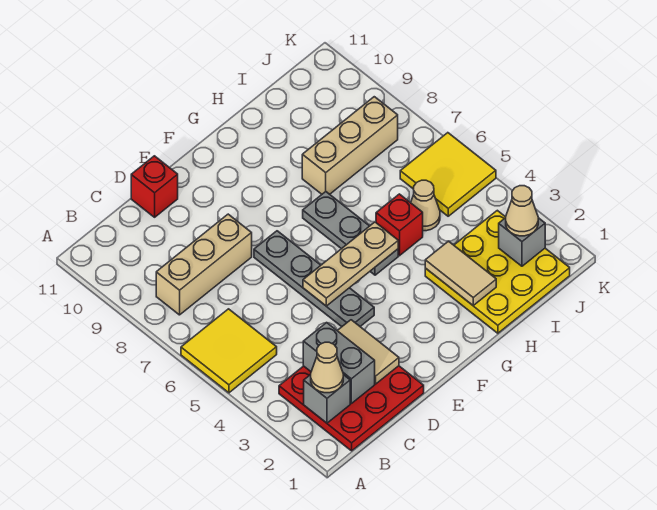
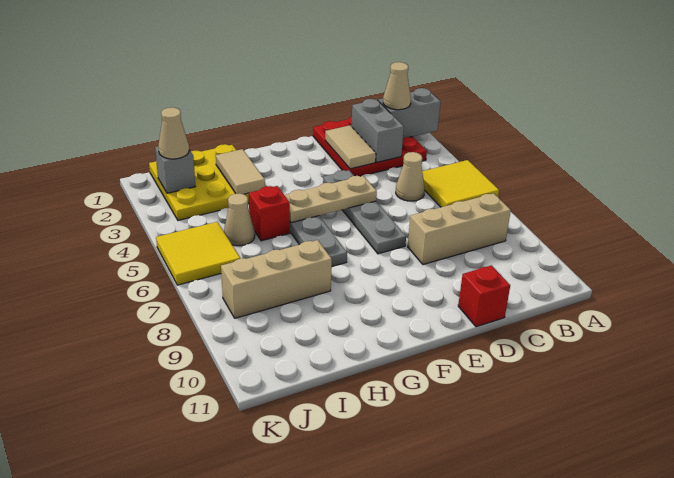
grey 1x1 brick [304,375,350,423] -> grey 1x2 brick [378,88,441,138]
none -> tan 1x1 cone [396,152,425,201]

